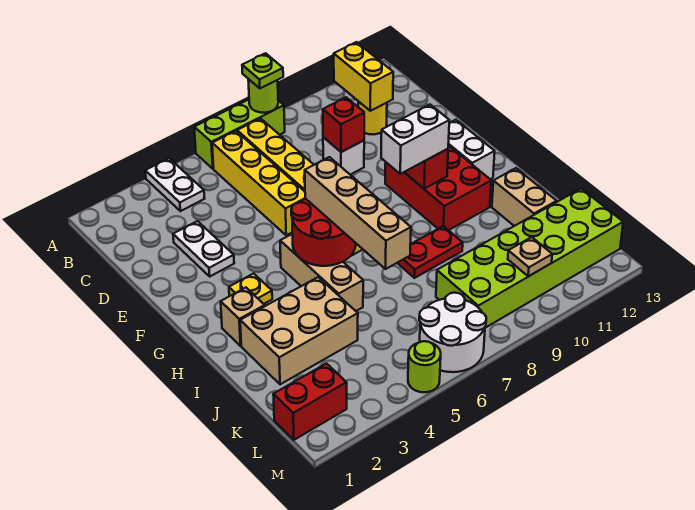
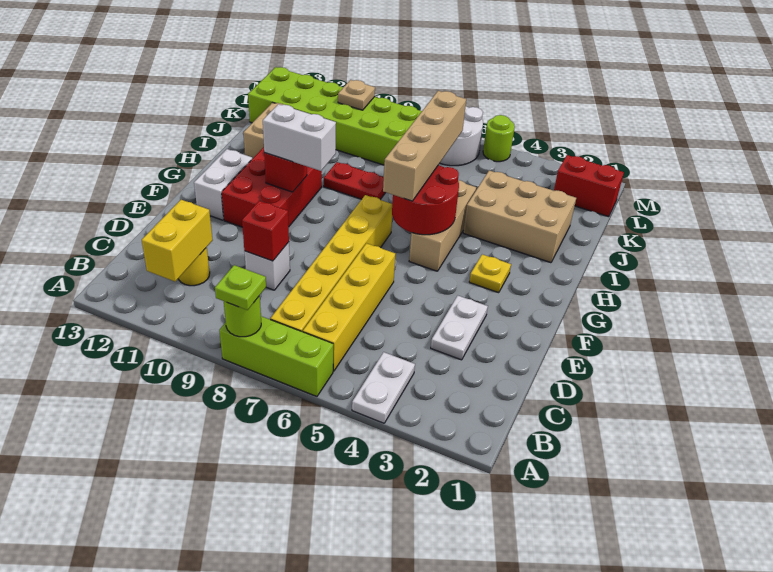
tan 1x1 brick [221,288,265,346] -> none

